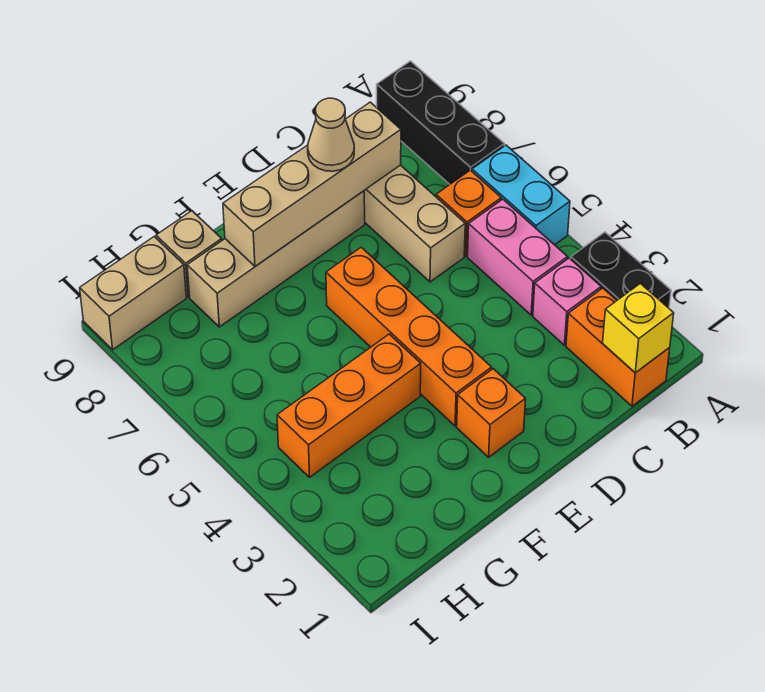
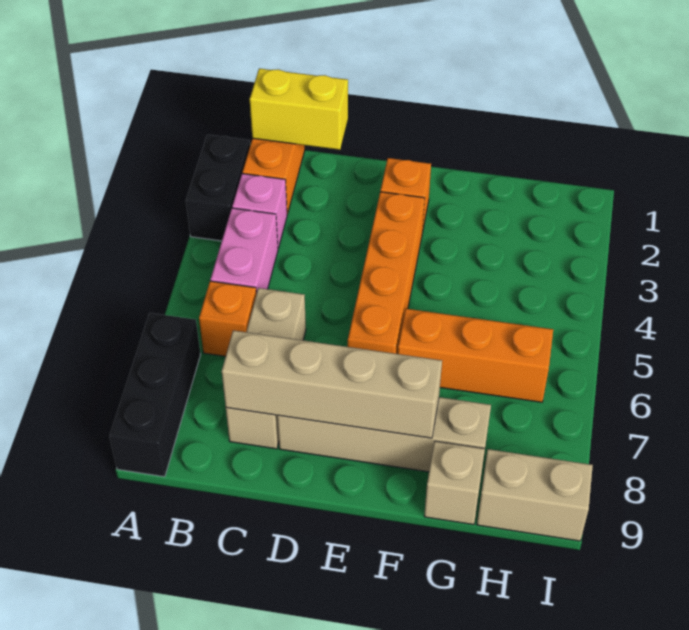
cyan 1x2 brick [472,145,570,245] -> none
yellow 1x1 brick [603,284,674,373] -> yellow 1x2 brick [250,68,348,150]
tan 1x1 cone [308,98,354,171] -> none
orange 1x3 brick [277,334,421,477] -> orange 1x3 brick moved to [398,309,553,402]

